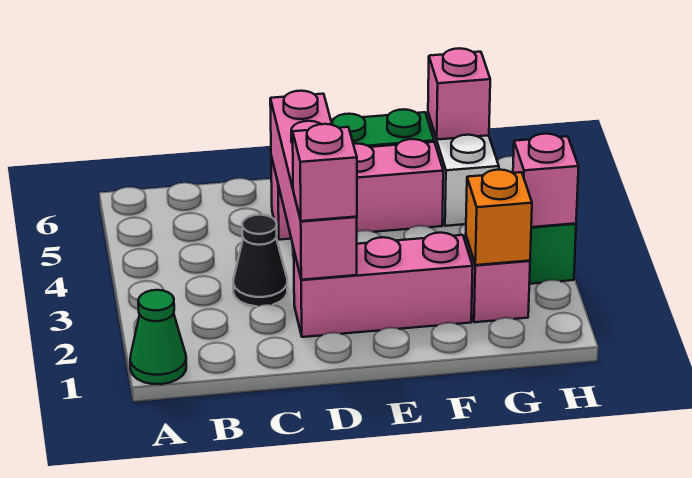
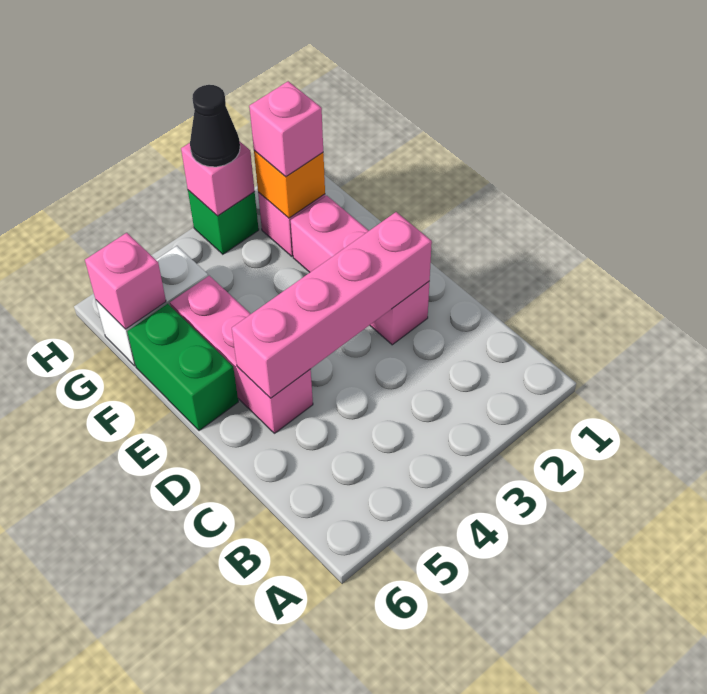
green 1x1 cone [130,290,186,384] -> none
black 1x1 cone [233,215,288,306] -> black 1x1 cone moved to [190,85,240,167]
pink 1x1 brick [293,124,357,221] -> pink 1x1 brick moved to [249,81,323,177]

